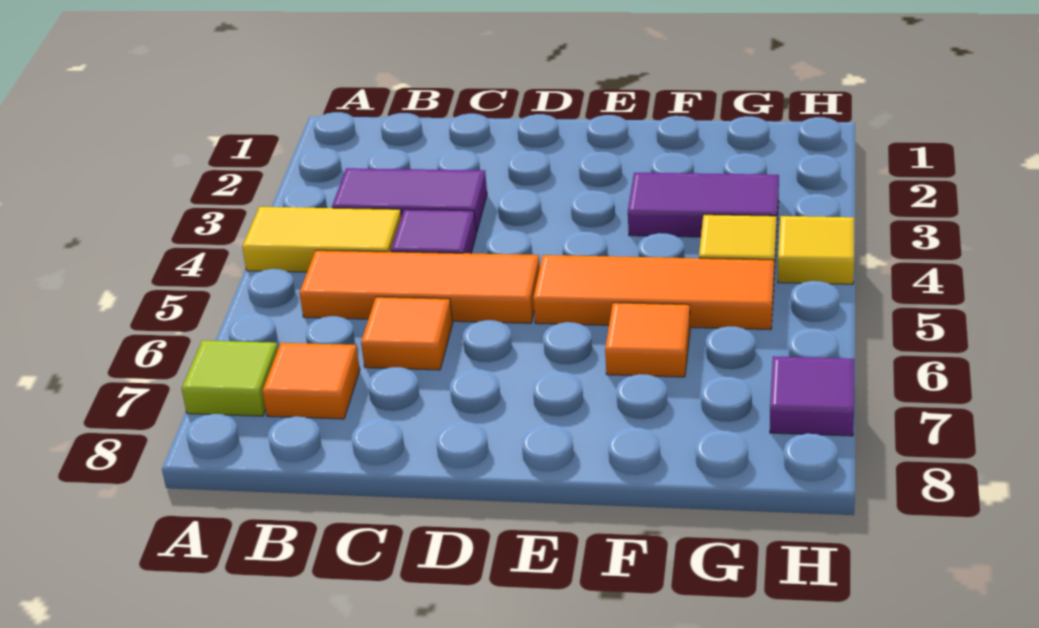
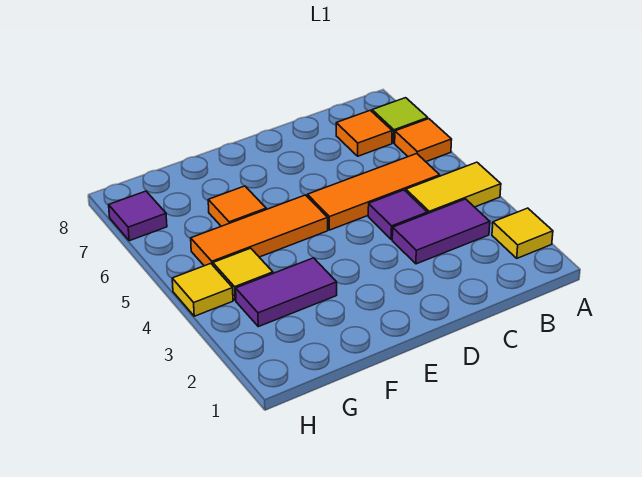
none -> yellow 1x1 tile [492,208,553,258]
orange 1x1 tile [361,297,453,370] -> orange 1x1 tile moved to [395,119,452,162]

